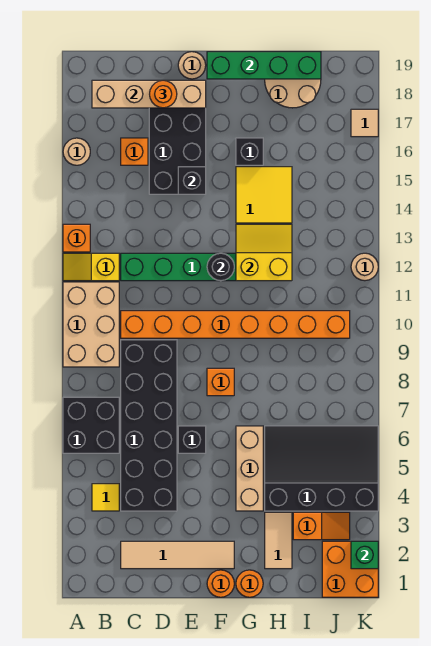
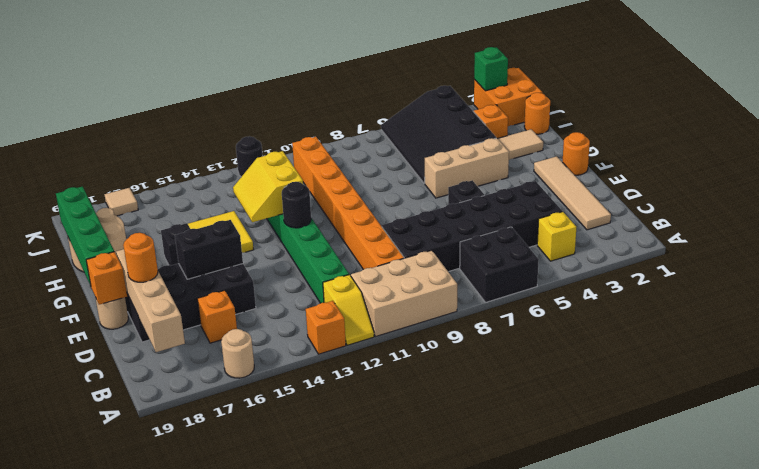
yellow 1x1 tile [92,484,119,511] -> yellow 1x1 brick [537,212,576,261]
black 1x1 brick [178,167,206,194] -> black 1x2 brick [175,220,243,279]
orange 1x1 brick [207,368,234,396] -> orange 1x1 brick moved to [86,252,127,305]
orange 1x1 round brick [236,570,263,597] -> orange 1x1 round brick moved to [524,93,550,134]
tan 1x1 round brick [351,253,378,281] -> black 1x1 round brick [236,136,263,177]

